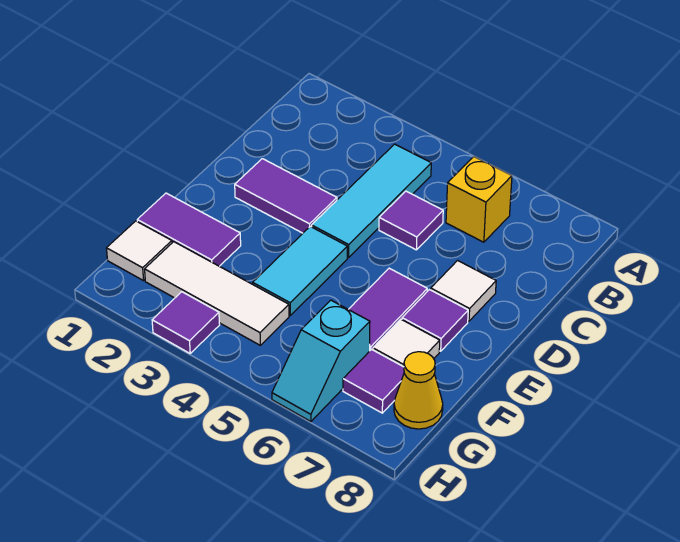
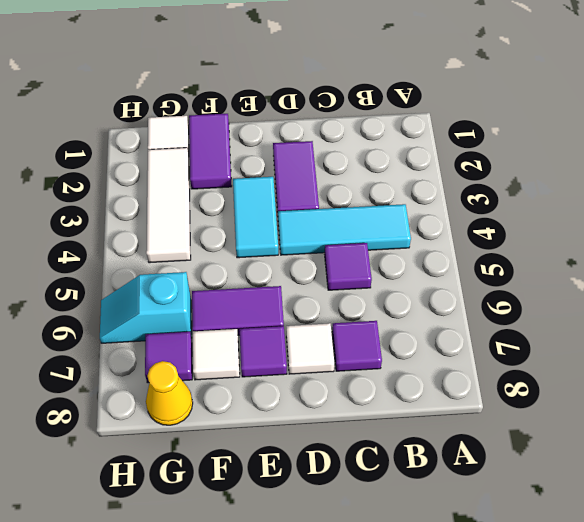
yellow 1x1 brick [446,157,512,242] -> none
cyan 1x2 tile [253,227,347,315] -> cyan 1x2 tile turned to [233,177,278,258]
purple 1x1 tile [152,292,220,353] -> purple 1x1 tile moved to [332,321,382,371]

